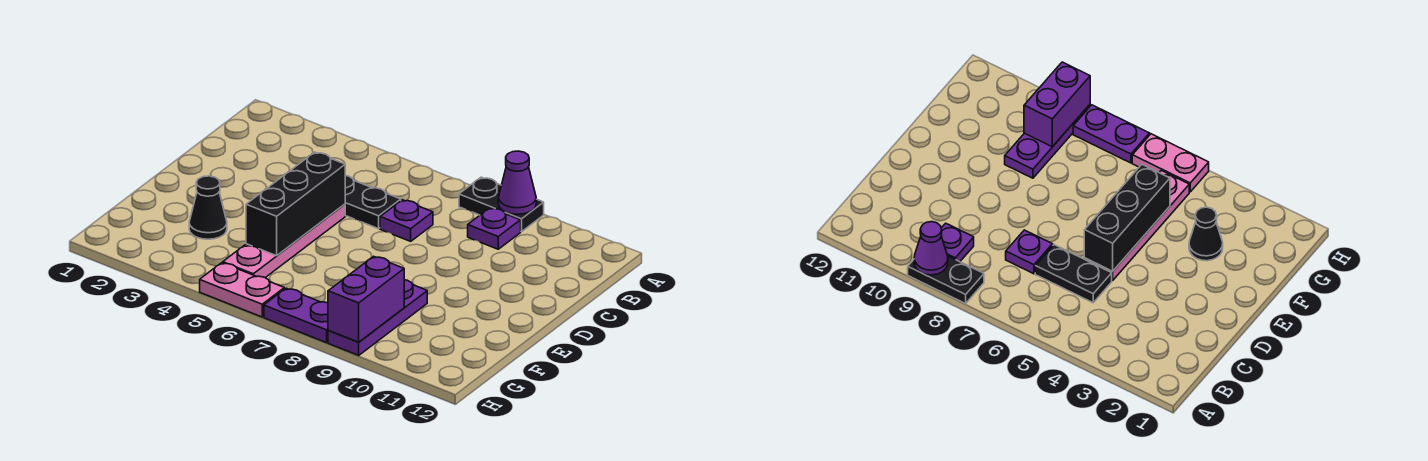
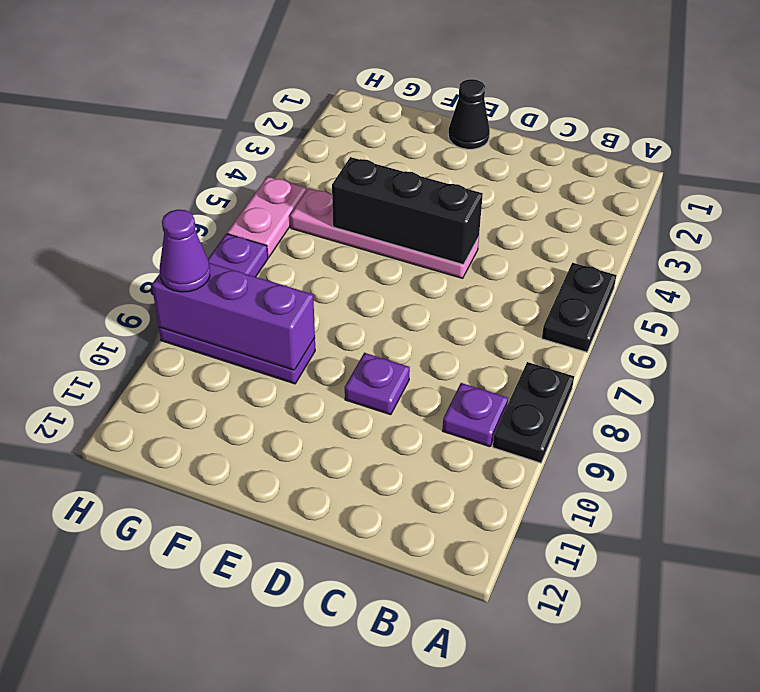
purple 1x1 cone [498,151,536,214] -> purple 1x1 cone moved to [160,210,210,292]
black 1x2 plate [345,176,401,229] -> black 1x2 plate moved to [542,263,616,352]
purple 1x1 plate [380,200,433,241] -> purple 1x1 plate moved to [345,353,410,415]
black 1x1 cone [189,176,227,239] -> black 1x1 cone moved to [448,79,490,149]
purple 1x2 brick [328,256,404,342] -> purple 1x3 brick [152,263,315,370]

